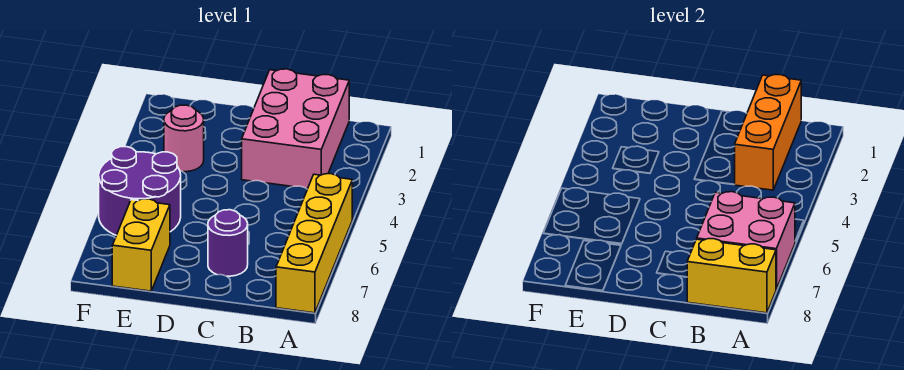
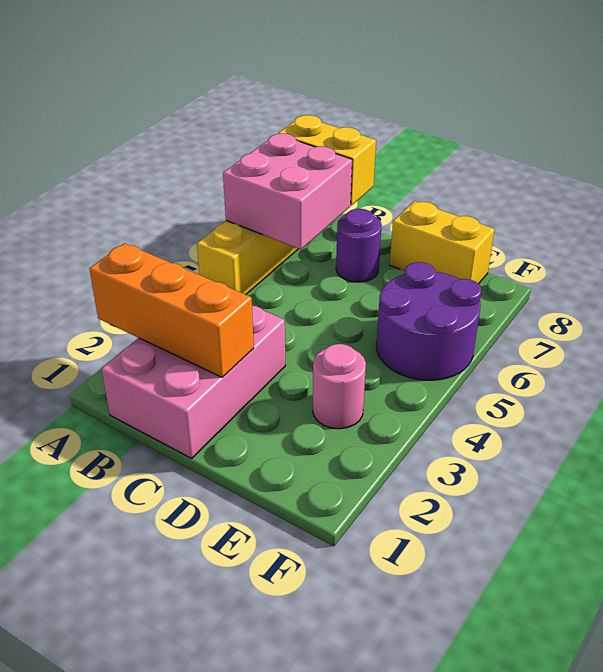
orange 1x3 brick [734,75,801,190] -> orange 1x3 brick turned to [89,243,254,377]
yellow 1x2 brick [112,199,170,291] -> yellow 1x2 brick turned to [390,201,495,284]

